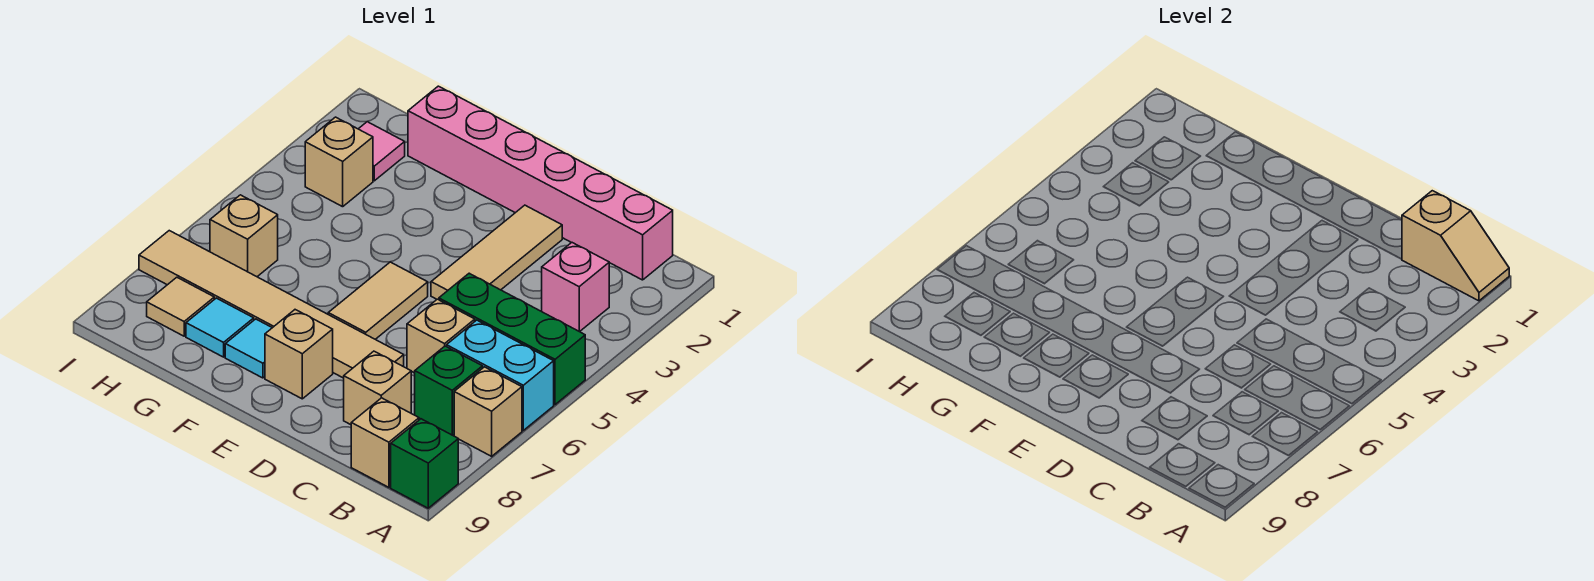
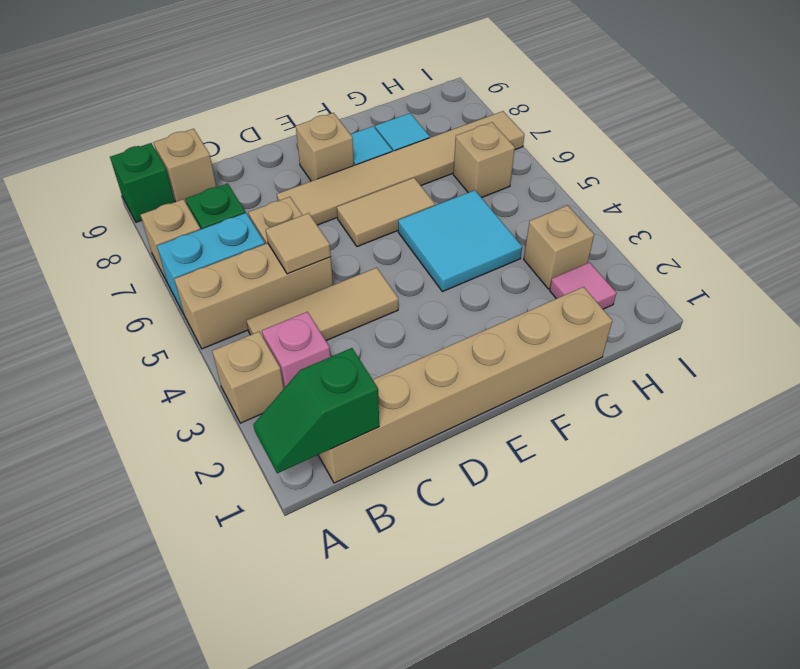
tan 1x2 slope [1402,191,1509,301] -> green 1x2 slope [253,348,379,473]
green 1x3 brick [439,273,585,405] -> tan 1x3 brick [174,243,333,349]
pink 1x6 brick [408,86,673,280] -> tan 1x6 brick [318,287,612,483]
tan 1x1 brick [344,351,411,425] -> tan 1x1 brick moved to [212,332,284,423]
tan 1x3 tile [431,205,562,300] -> tan 1x3 tile turned to [246,268,398,341]
tan 1x2 tile [328,262,428,339] -> tan 1x2 tile turned to [337,178,435,247]
none -> cyan 2x2 tile [398,190,522,292]
tan 1x1 tile [147,277,214,336] -> tan 1x1 tile moved to [266,213,331,274]

